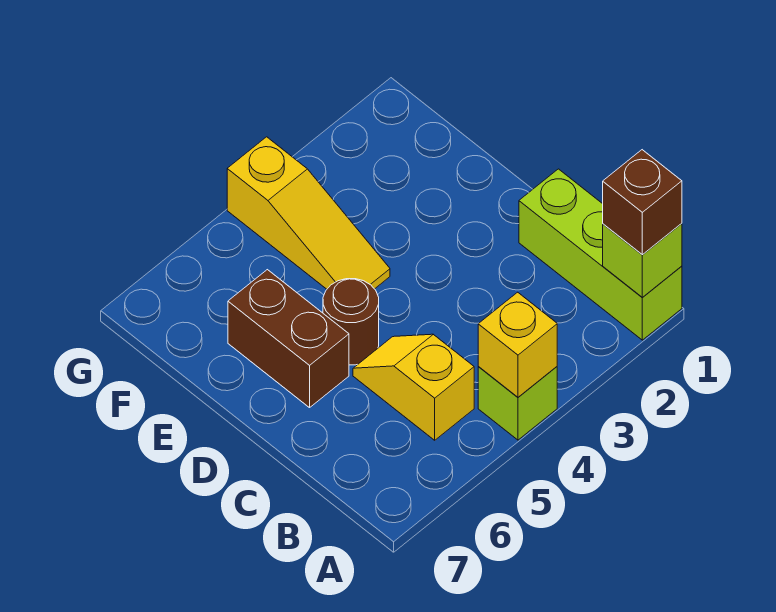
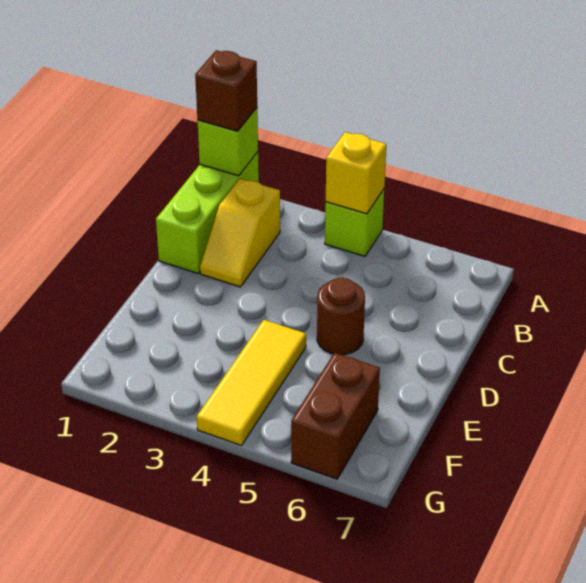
yellow 1x2 slope [353,334,474,440] -> yellow 1x2 slope moved to [200,178,280,287]
brown 1x2 brick [228,270,349,408] -> brown 1x2 brick moved to [291,353,380,479]
yellow 1x3 slope [227,137,390,289] -> yellow 1x3 tile [197,320,306,445]

